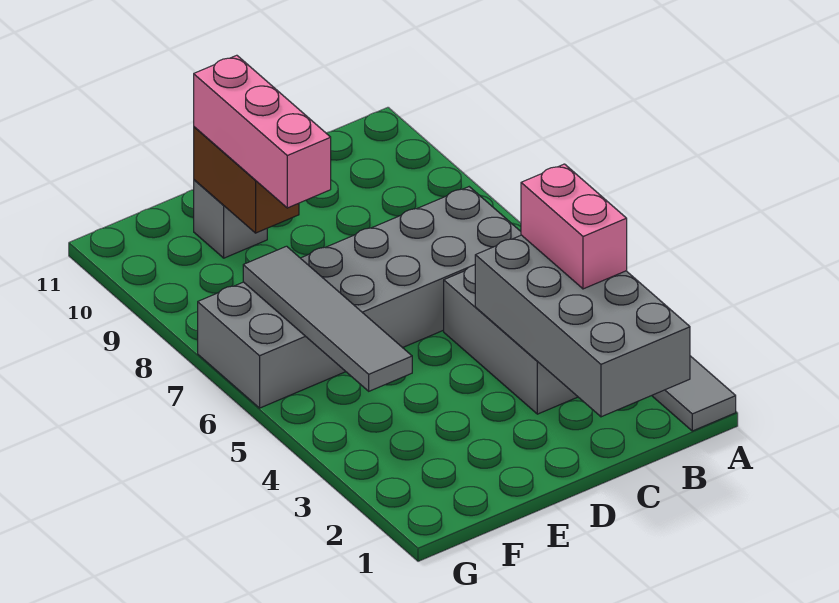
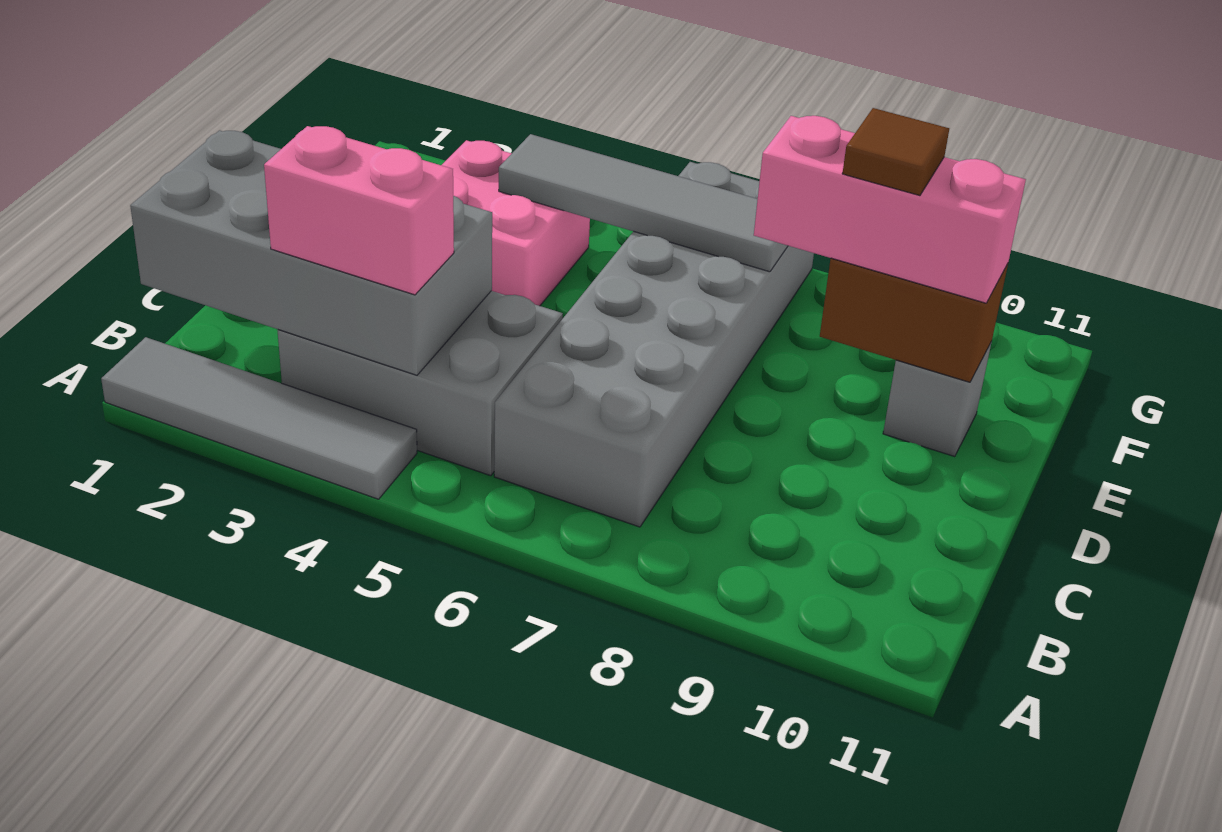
none -> pink 2x2 brick [442,140,590,306]
none -> brown 1x1 tile [842,108,949,196]

